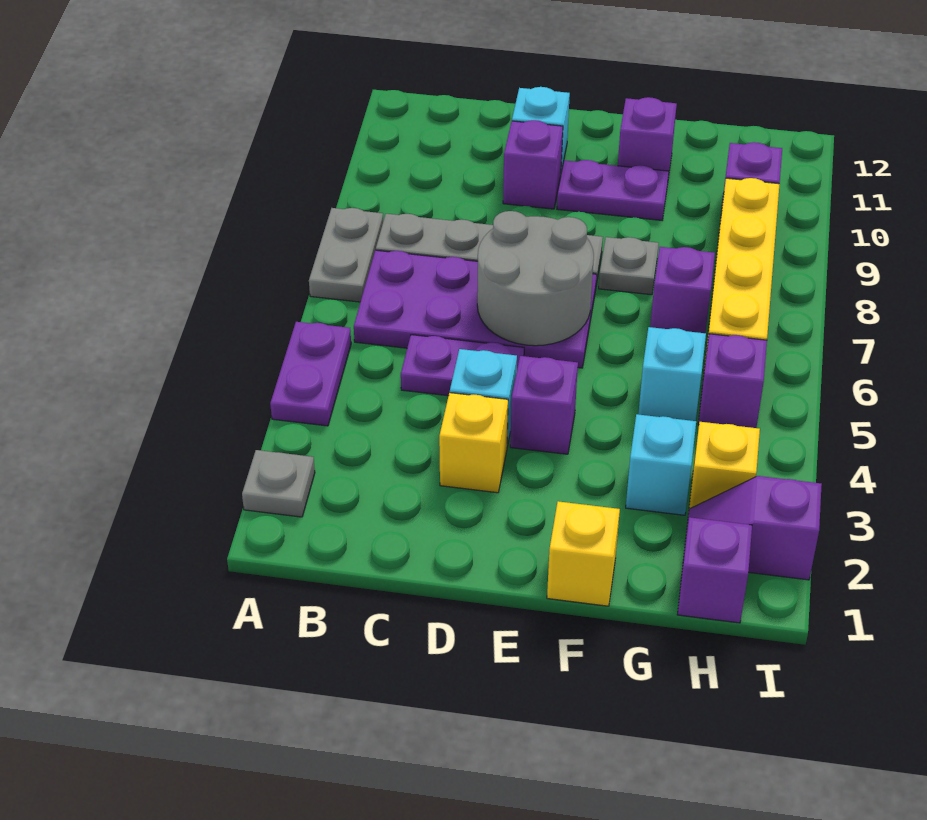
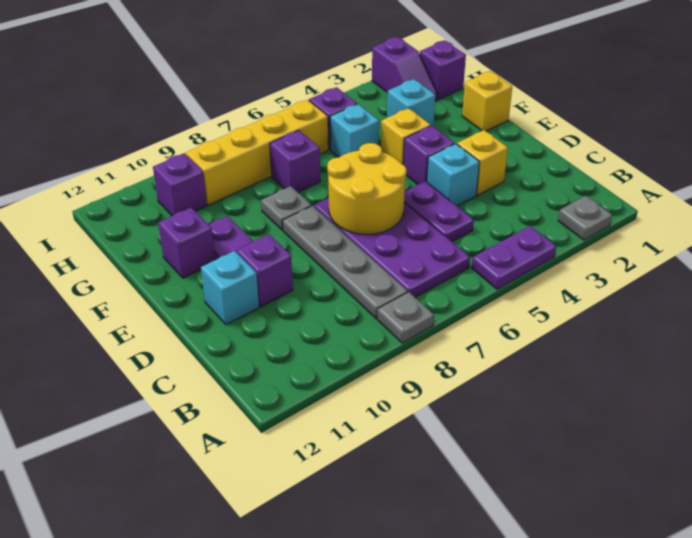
grey 1x2 plate [309,208,383,302] -> grey 1x1 plate [377,292,434,343]
grey 2x2 round brick [477,211,594,346] -> yellow 2x2 round brick [327,143,406,234]
yellow 1x1 brick [689,422,760,509] -> yellow 1x1 brick moved to [381,108,431,165]

